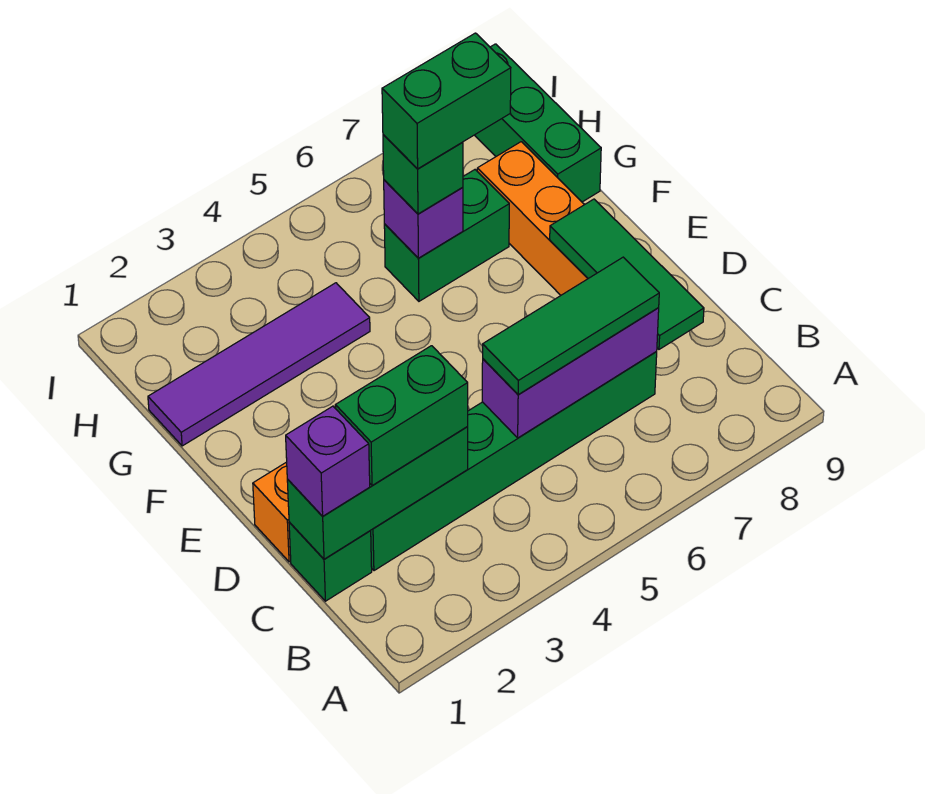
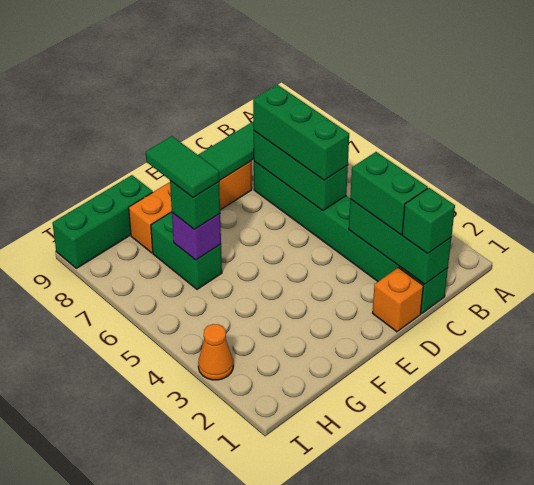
purple 1x1 brick [286,406,370,516] -> green 1x1 brick [402,188,455,254]
purple 1x3 brick [482,308,659,438] -> green 1x3 brick [254,131,348,211]
green 1x3 tile [483,257,659,394] -> green 1x3 brick [253,85,349,180]
purple 1x4 tile [148,283,370,446] -> none
green 1x2 brick [382,33,511,169] -> green 1x2 tile [146,136,220,197]
none -> orange 1x1 cone [198,324,233,380]

